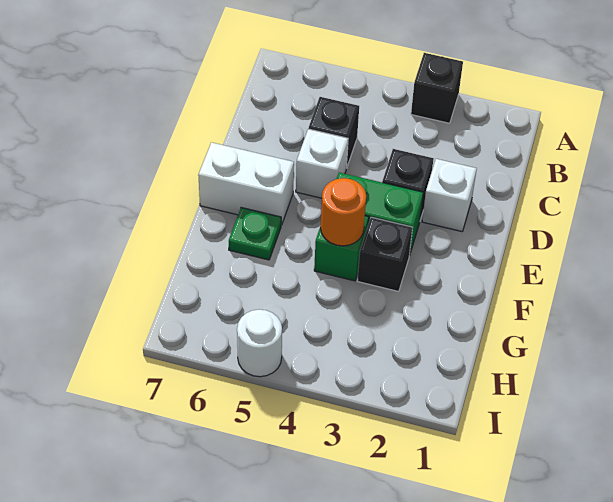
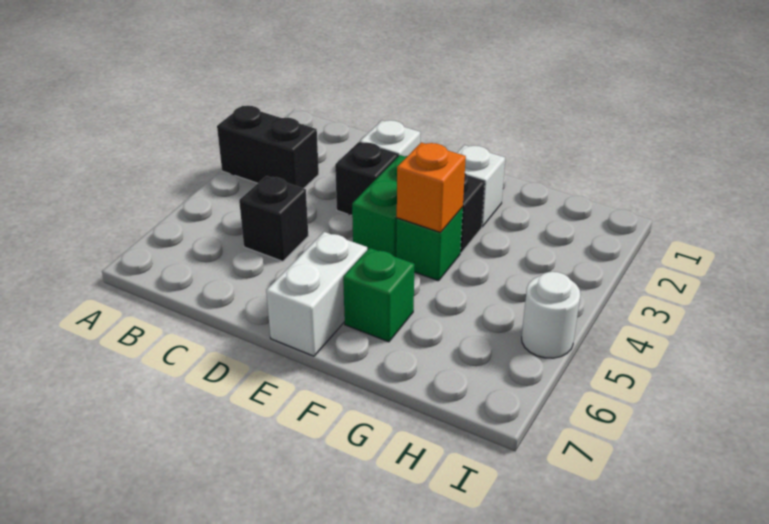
black 1x1 brick [411,53,463,123] -> black 1x2 brick [217,106,319,188]
white 1x1 brick [296,129,348,198] -> white 1x1 brick moved to [457,145,505,227]
orange 1x1 round brick [321,178,366,246] -> orange 1x1 brick [397,142,466,232]
green 1x1 plate [229,208,281,260] -> green 1x1 brick [343,248,415,342]

